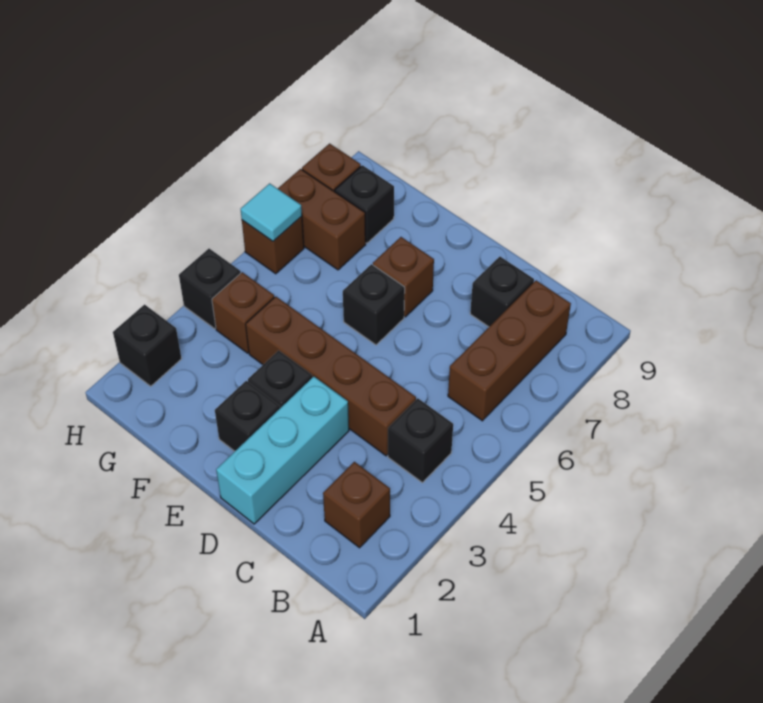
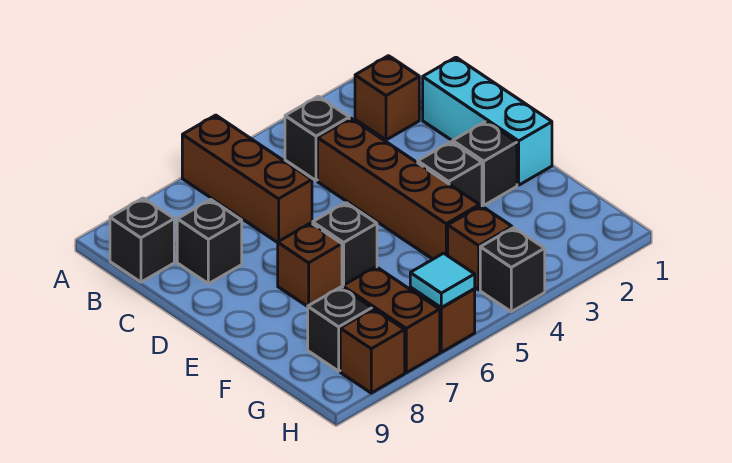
brown 1x3 brick [448,281,571,421] -> brown 1x3 brick turned to [182,115,312,243]
cyan 1x3 brick [216,377,349,524] -> cyan 1x3 brick turned to [423,57,552,185]
black 1x1 brick [113,305,182,386] -> black 1x1 brick moved to [110,198,174,282]

